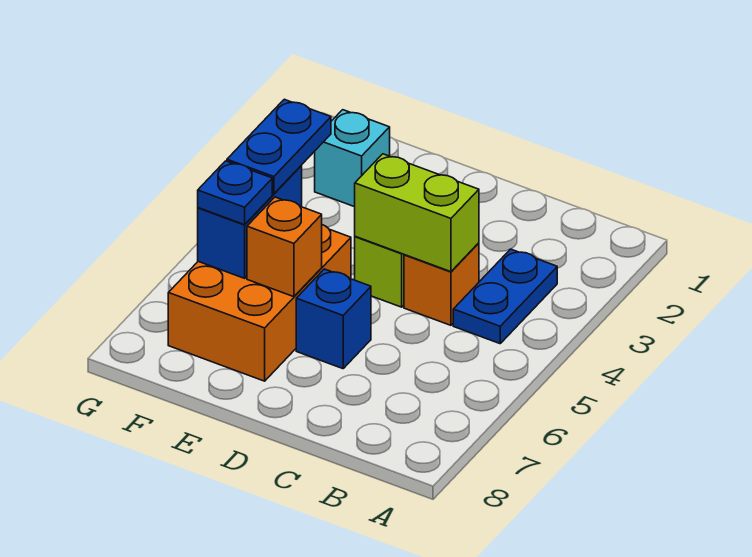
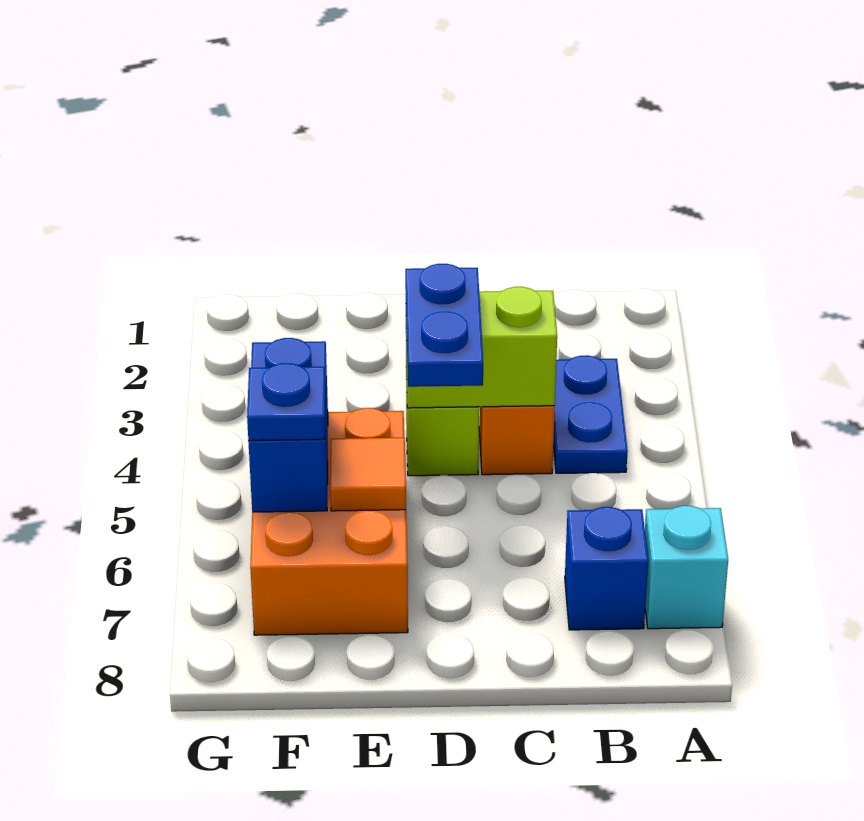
blue 1x1 brick [296,269,371,369] -> blue 1x1 brick moved to [565,507,648,630]
orange 1x1 brick [247,197,322,297] -> orange 1x1 tile [330,438,406,511]
cyan 1x1 brick [315,110,390,207] -> cyan 1x1 brick moved to [645,506,728,629]
blue 1x2 plate [227,99,331,194] -> blue 1x2 plate moved to [405,264,483,387]

